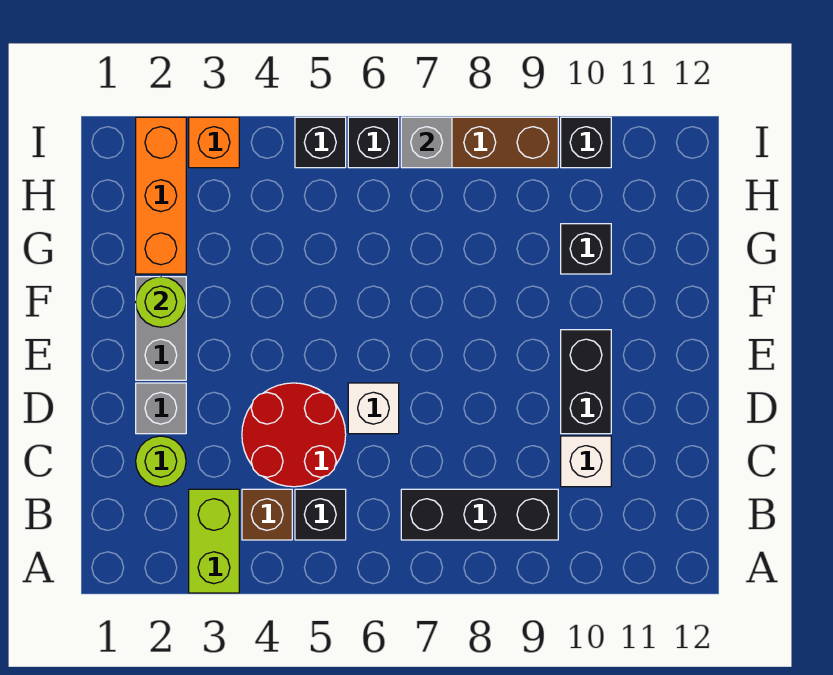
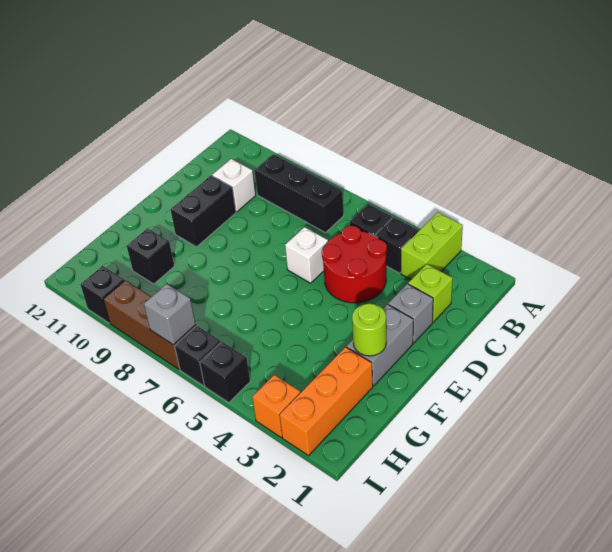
brown 1x1 brick [242,489,292,540] -> black 1x1 brick [375,217,418,273]
lime 1x1 round brick [136,436,186,487] -> lime 1x1 brick [408,264,453,322]

